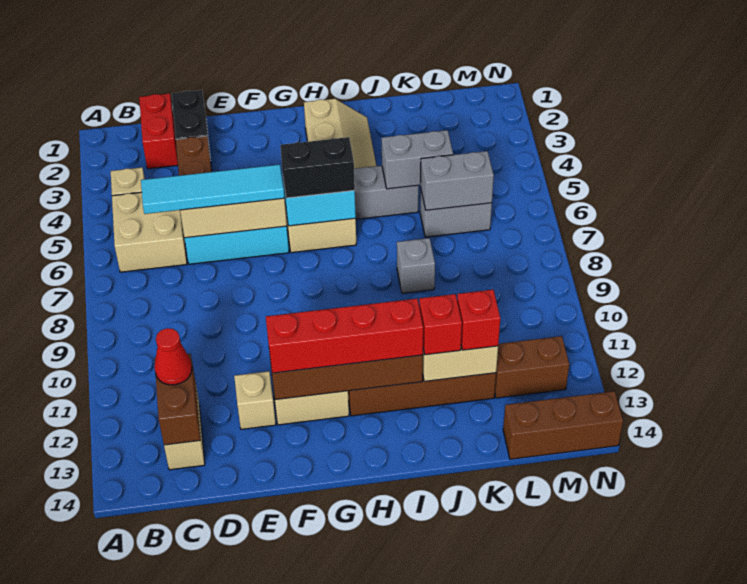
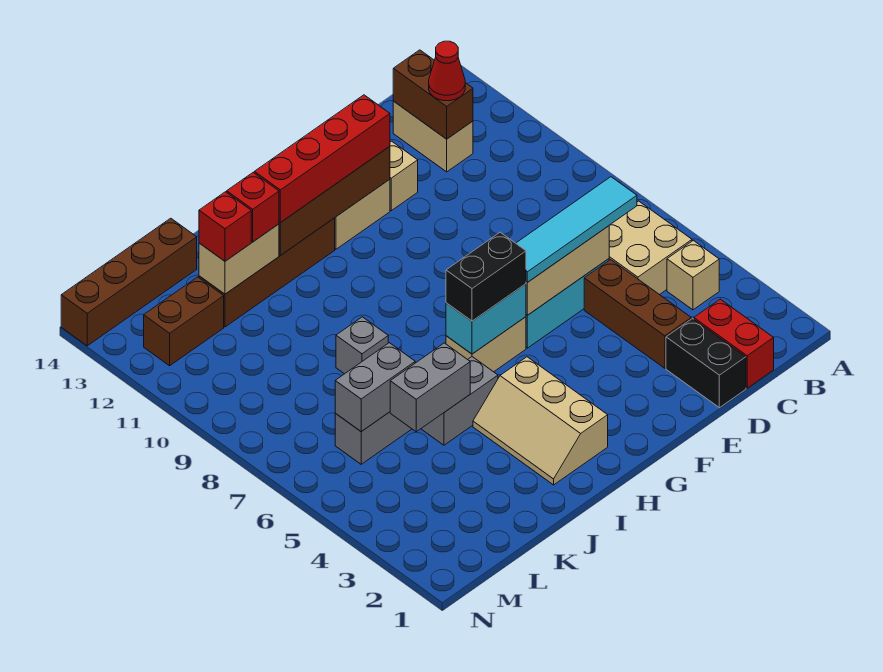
brown 1x3 brick [503,391,623,459] -> brown 1x4 brick [61,218,197,346]

